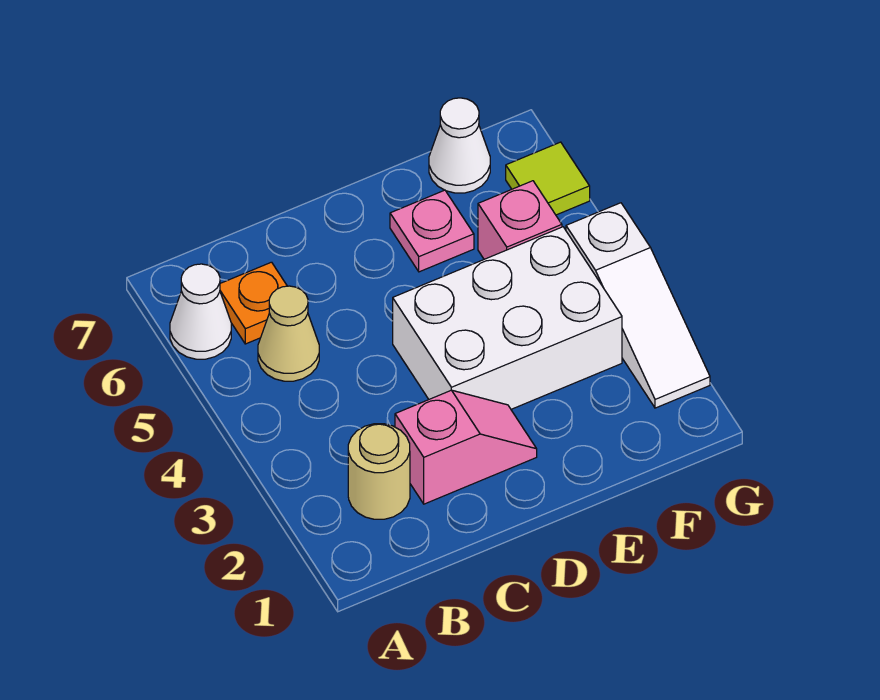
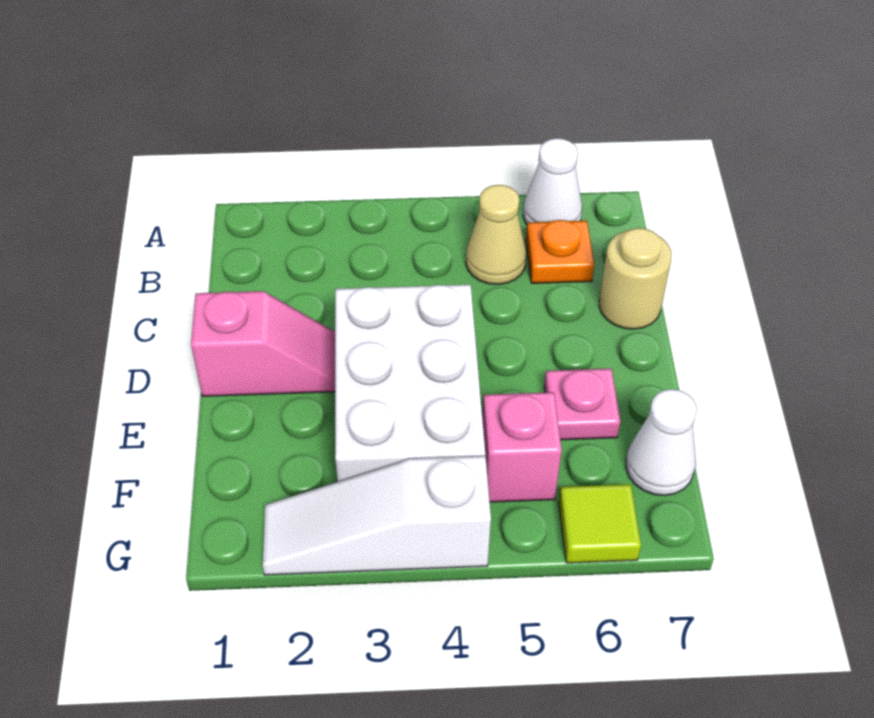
tan 1x1 round brick [348,424,410,519] -> tan 1x1 round brick moved to [599,228,671,329]
pink 1x2 slope [395,390,537,504] -> pink 1x2 slope turned to [191,291,335,396]

